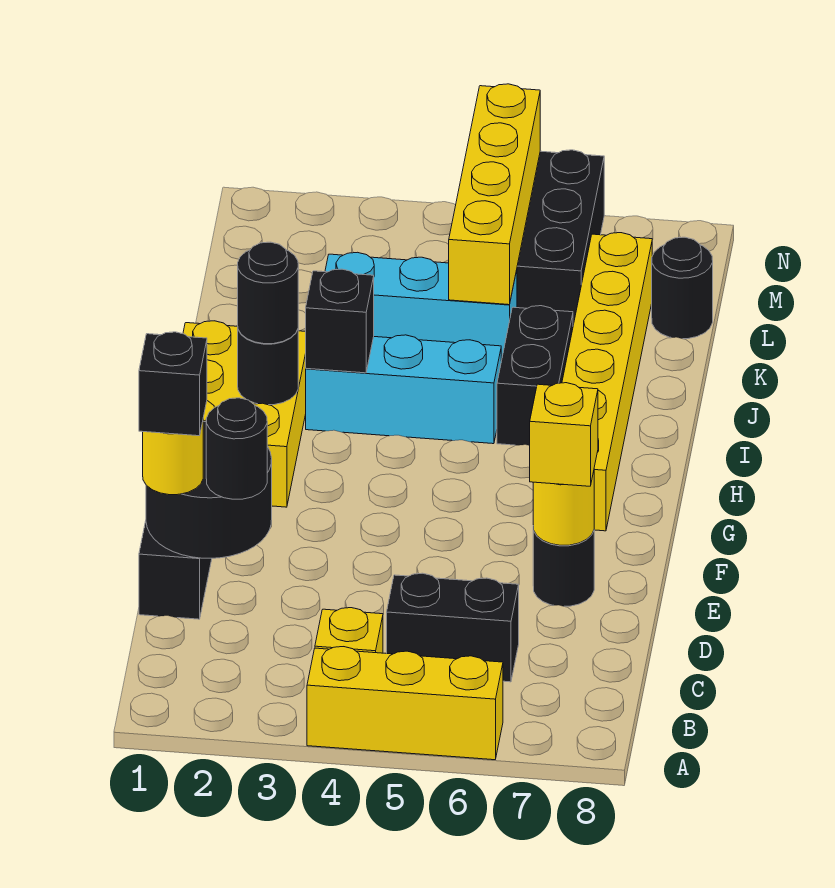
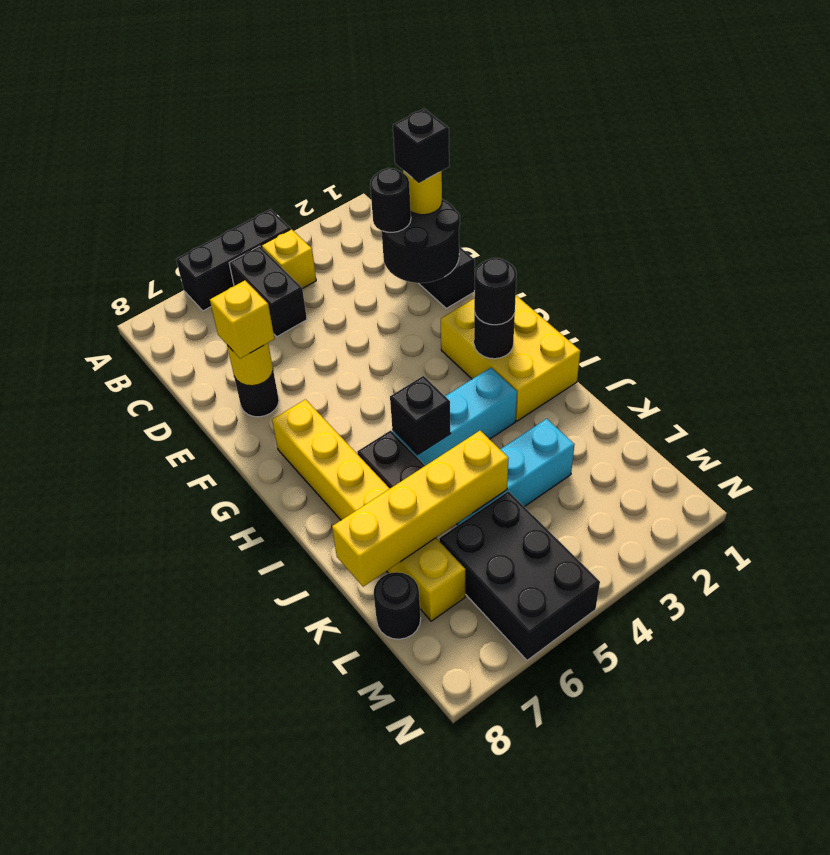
yellow 1x3 brick [307,647,503,760] -> black 1x3 brick [176,209,291,311]
black 1x2 brick [387,573,519,682] -> black 1x2 brick turned to [229,246,307,337]
black 1x1 brick [306,269,374,373] -> black 1x1 brick moved to [390,376,451,455]
yellow 1x4 brick [449,84,540,305] -> yellow 1x4 brick turned to [332,431,509,587]

